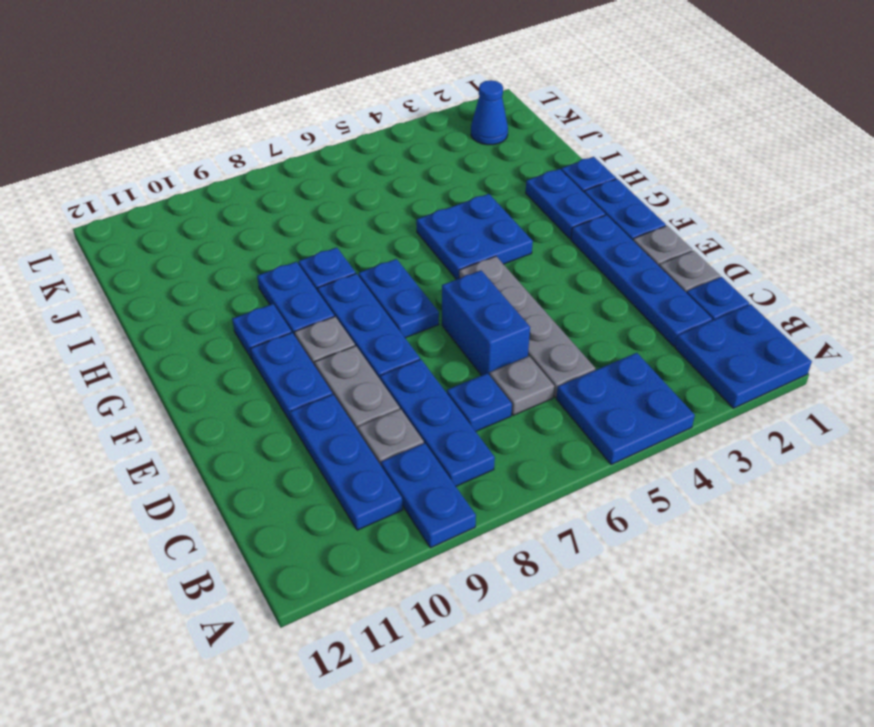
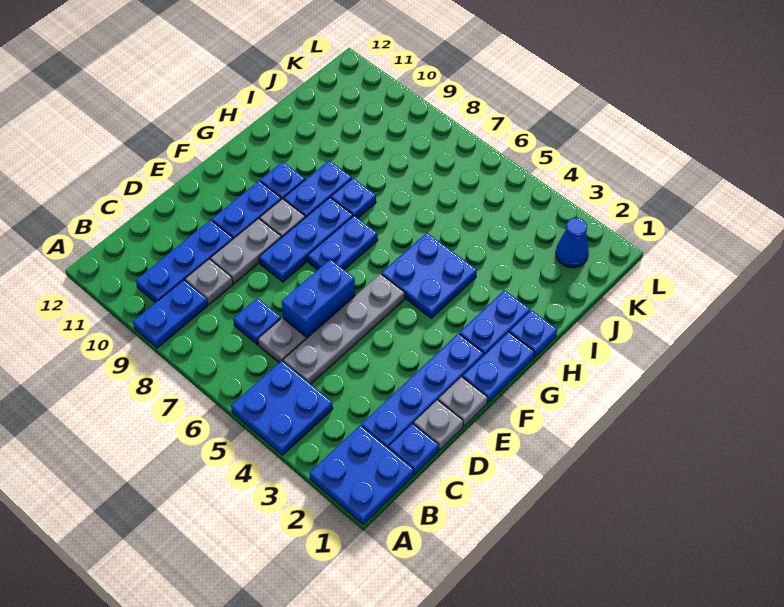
blue 1x3 plate [380,359,495,486] -> none

